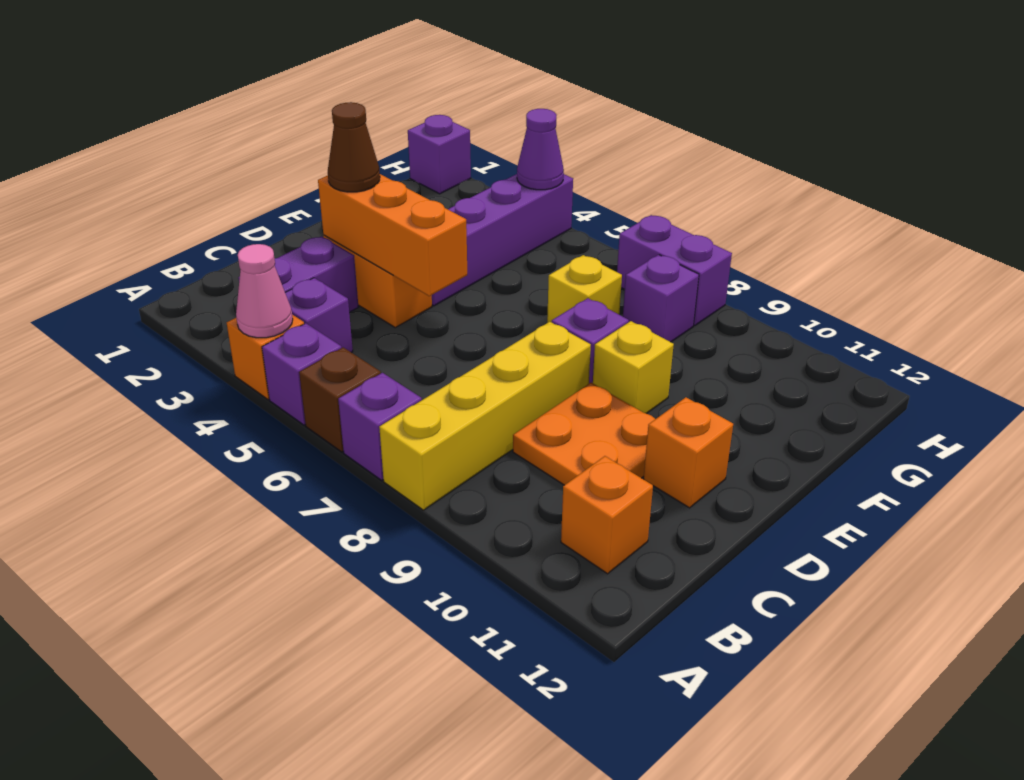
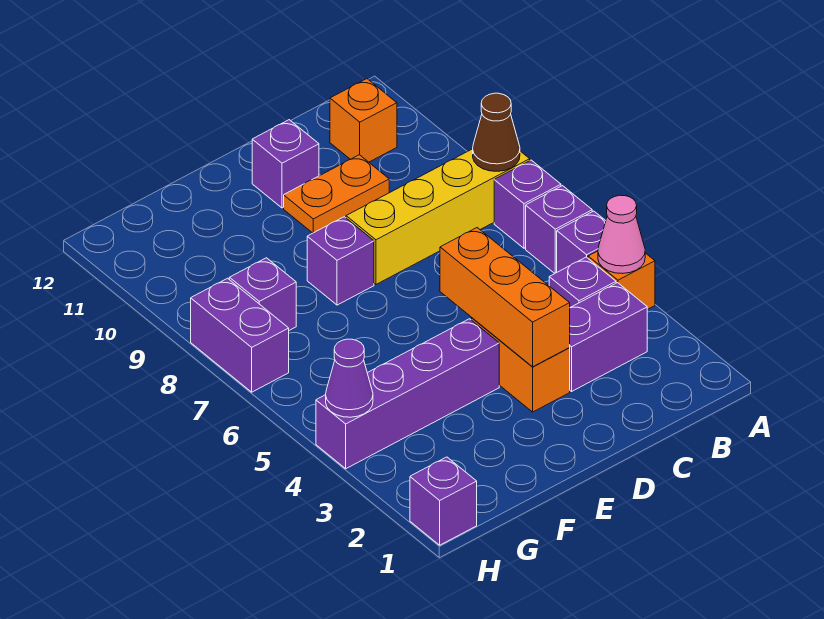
brown 1x1 brick [299,347,381,452] -> purple 1x1 brick [526,186,592,273]
orange 2x2 plate [513,383,655,485] -> orange 1x2 plate [284,155,389,233]
brown 1x1 cone [328,102,380,192] -> brown 1x1 cone moved to [473,93,520,171]
orange 1x1 brick [644,397,733,508] -> purple 1x1 brick [252,120,319,208]
yellow 1x1 brick [593,321,674,413] -> none
yellow 1x1 brick [547,255,622,323] -> none

